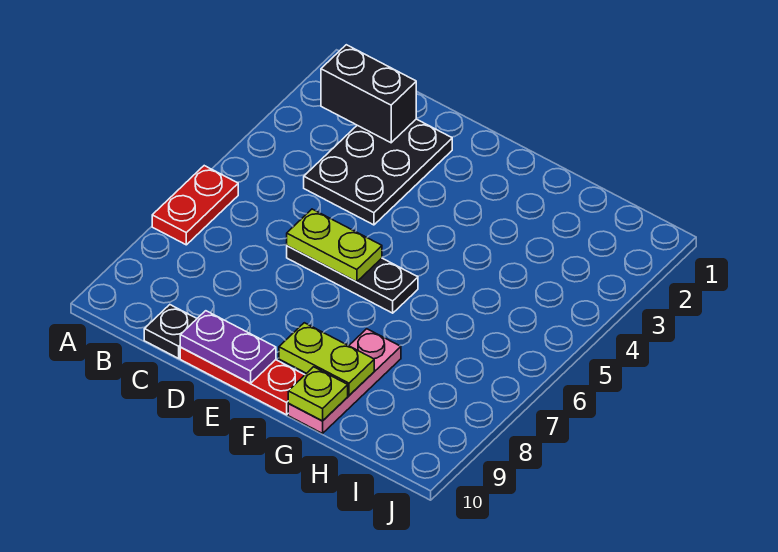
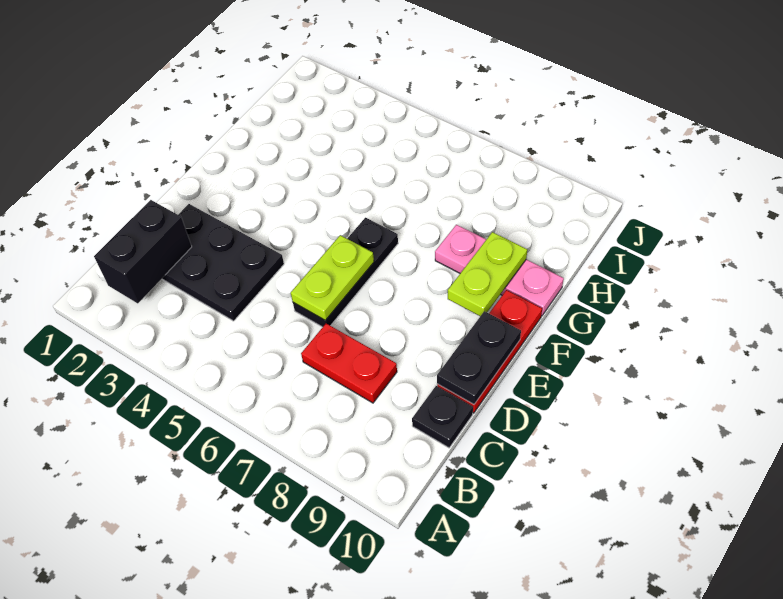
red 1x2 plate [152,166,238,245] -> red 1x2 plate moved to [301,324,397,403]
purple 1x2 plate [180,311,276,383] -> black 1x2 plate [437,311,521,404]
lime 1x1 plate [288,367,348,421] -> none

